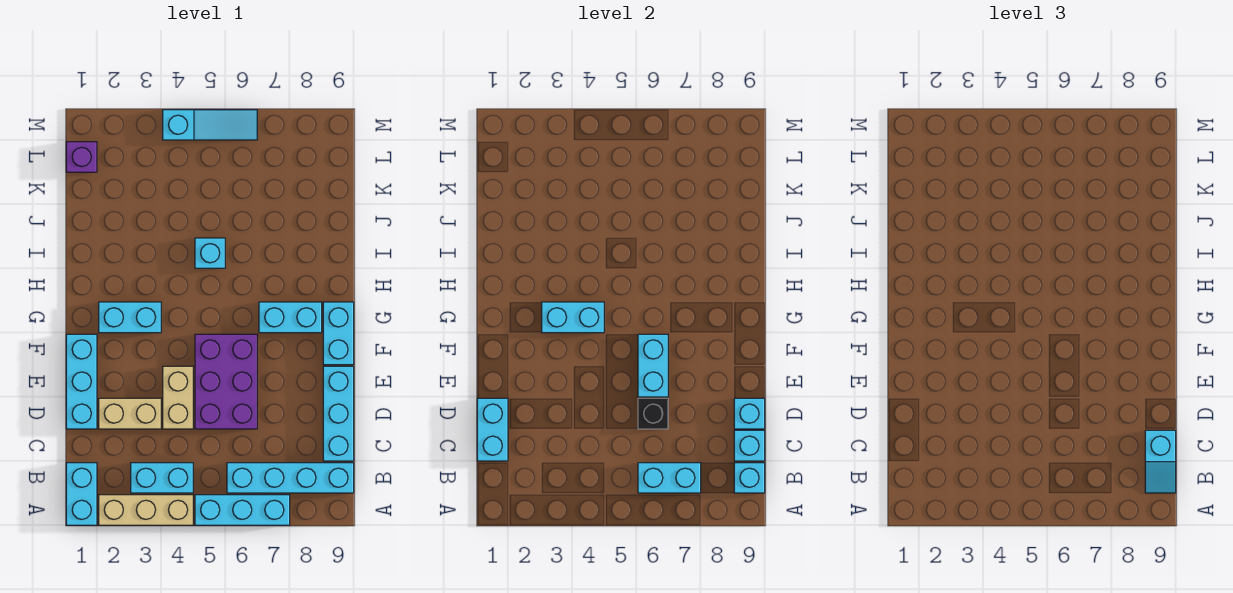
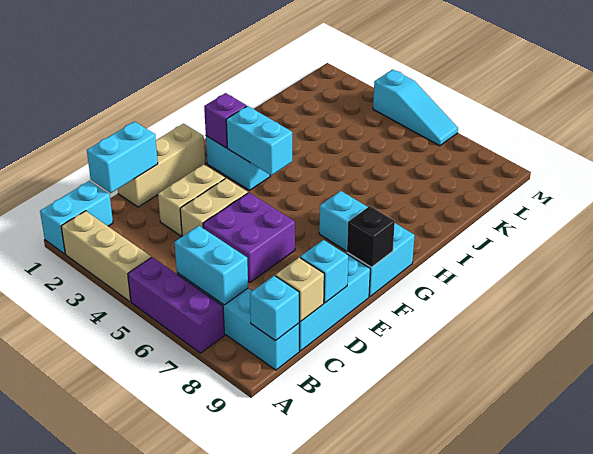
cyan 1x3 brick [195,495,290,525] -> purple 1x3 brick [128,257,225,353]
cyan 1x2 brick [131,463,193,493] -> none
cyan 1x2 slope [1145,430,1176,493] -> none
cyan 1x1 brick [734,430,765,461] -> tan 1x1 brick [275,257,324,322]
cyan 1x3 brick [66,334,97,429] -> tan 1x3 brick [118,124,205,207]
tan 1x2 brick [99,398,161,429] -> tan 1x2 brick turned to [158,164,225,236]
purple 2x3 brick [195,334,257,429] -> purple 2x2 brick [203,193,295,282]
black 1x1 brick [638,398,668,429] -> black 1x1 brick moved to [347,206,395,267]
cyan 1x2 brick [638,334,668,397] -> none
cyan 1x1 brick [195,238,225,268] -> none
purple 1x1 brick [66,142,97,172] -> purple 1x1 brick moved to [204,93,247,148]

